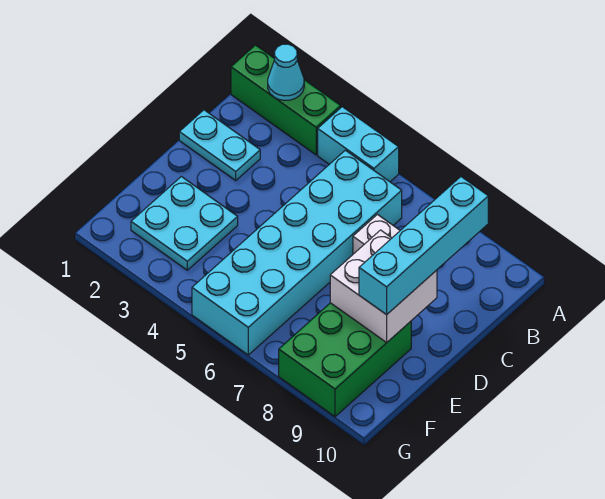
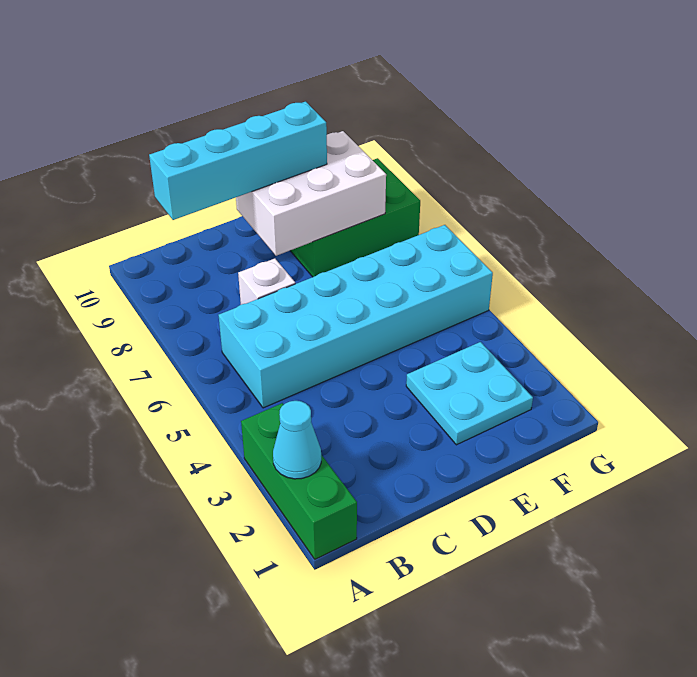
cyan 1x2 brick [318,107,399,182] -> none
cyan 1x2 plate [179,110,260,180] -> none
white 2x2 brick [330,230,437,342] -> white 2x3 brick [236,131,386,256]

